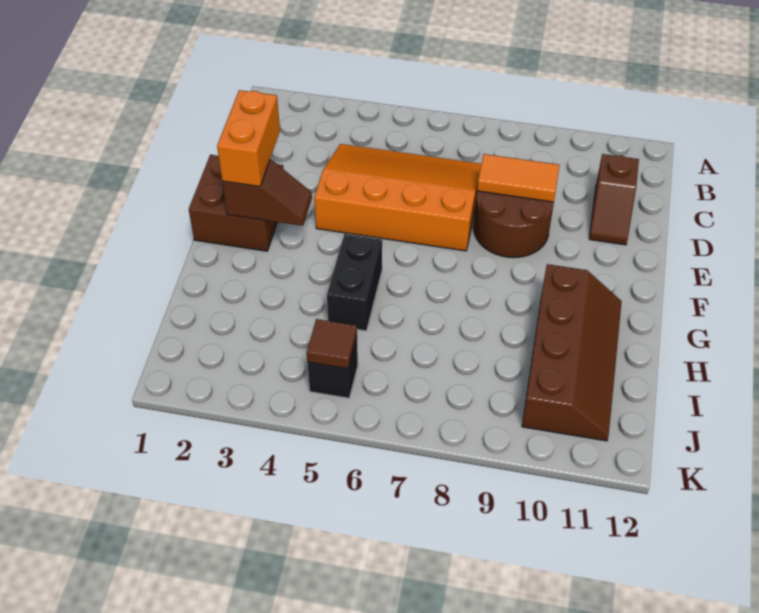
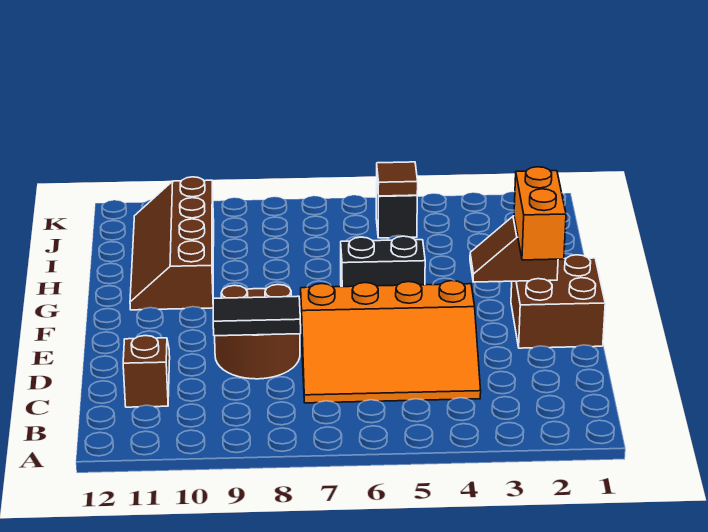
orange 1x2 tile [477,154,560,202] -> black 1x2 tile [213,296,301,336]
black 1x2 brick [327,234,382,331] -> black 1x2 brick turned to [341,236,425,287]

